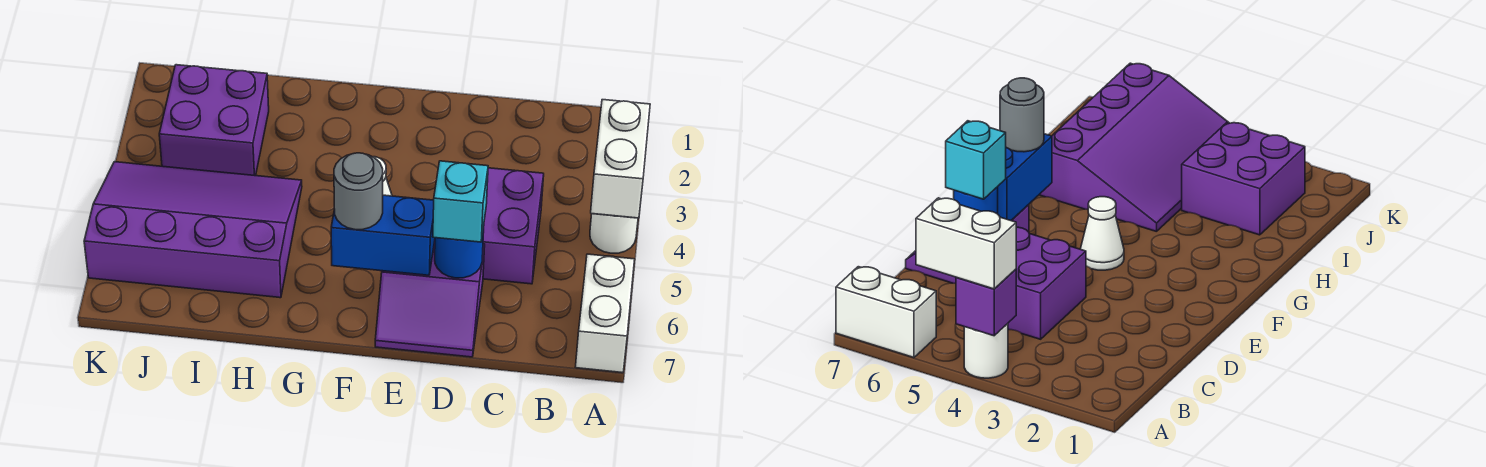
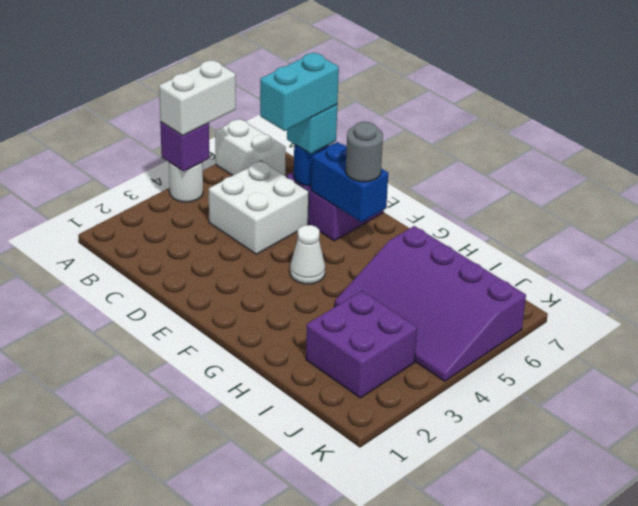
white 1x2 brick [576,254,635,373] -> white 1x2 brick turned to [215,119,286,176]
purple 2x2 brick [483,168,544,284] -> white 2x2 brick [209,161,309,254]
none -> cyan 1x2 brick [260,53,339,131]

